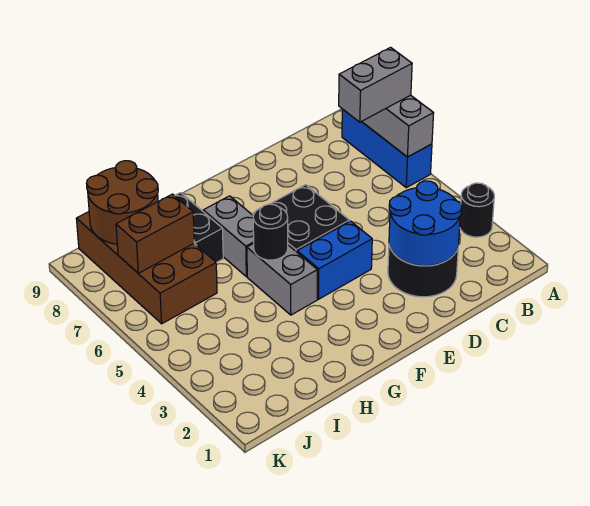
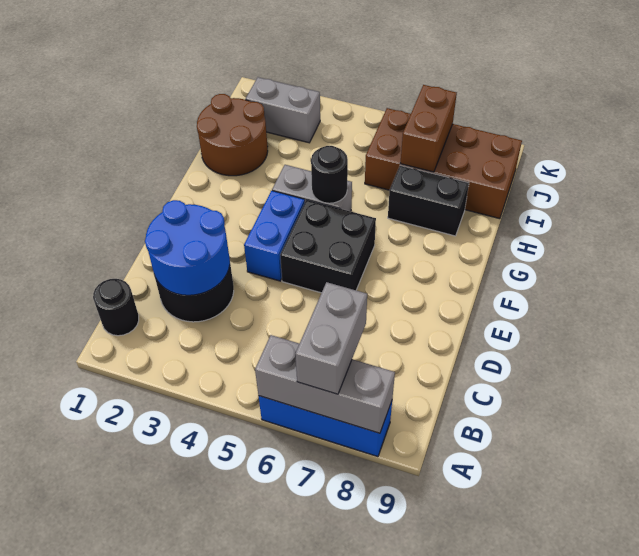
black 1x1 round brick [460,183,494,237] -> black 1x1 round brick moved to [93,279,139,336]
grey 1x2 brick [203,196,254,277] -> grey 1x2 brick moved to [246,77,320,143]
brown 2x2 round brick [87,161,158,244] -> brown 2x2 round brick moved to [197,94,268,176]

